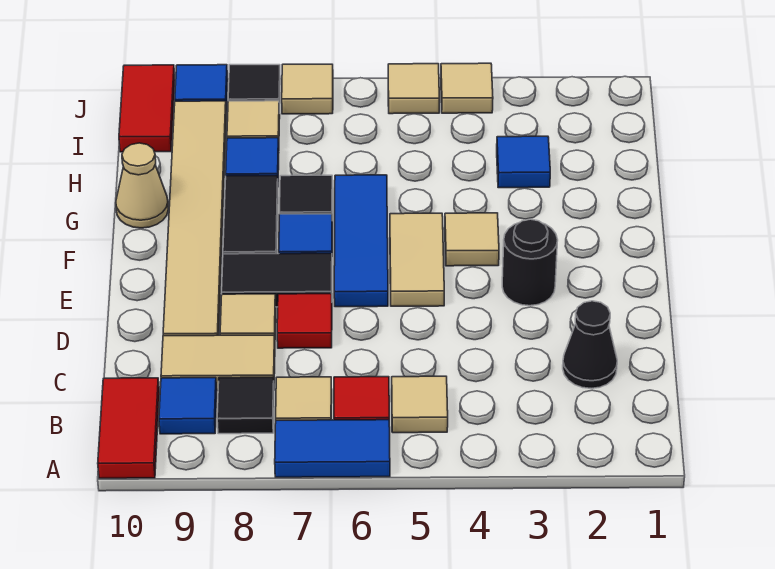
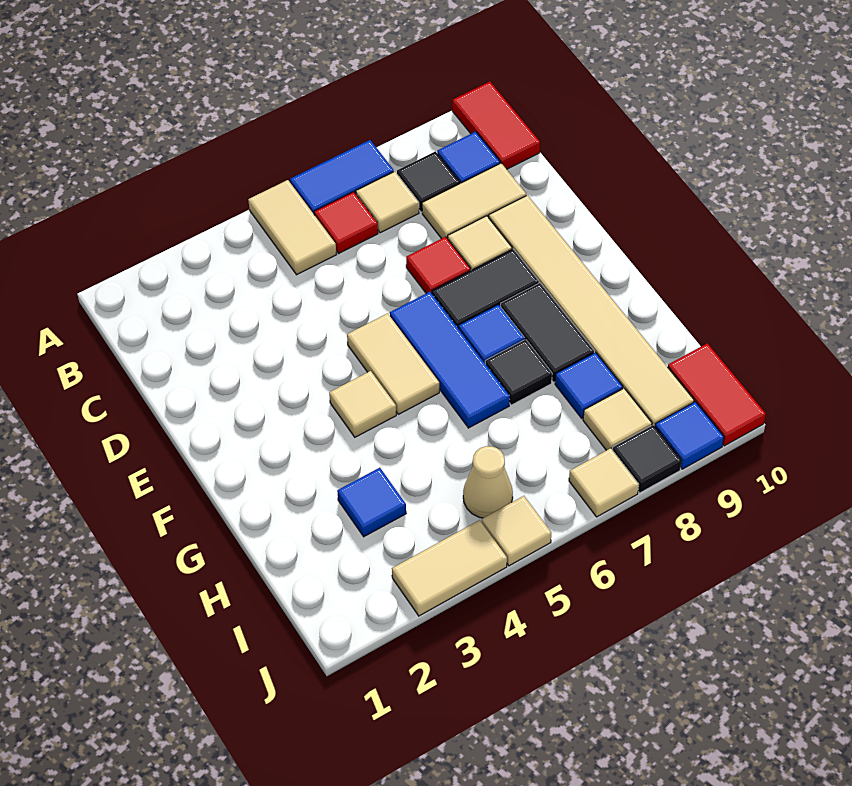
tan 1x1 tile [392,376,448,433] -> tan 1x2 tile [248,180,336,275]
black 1x1 cone [563,301,617,388] -> none
black 1x1 round brick [502,219,558,306] -> none
tan 1x1 cone [116,143,168,228] -> tan 1x1 cone moved to [463,446,513,518]
tan 1x1 tile [441,63,493,113] -> tan 1x2 tile [392,520,507,616]

